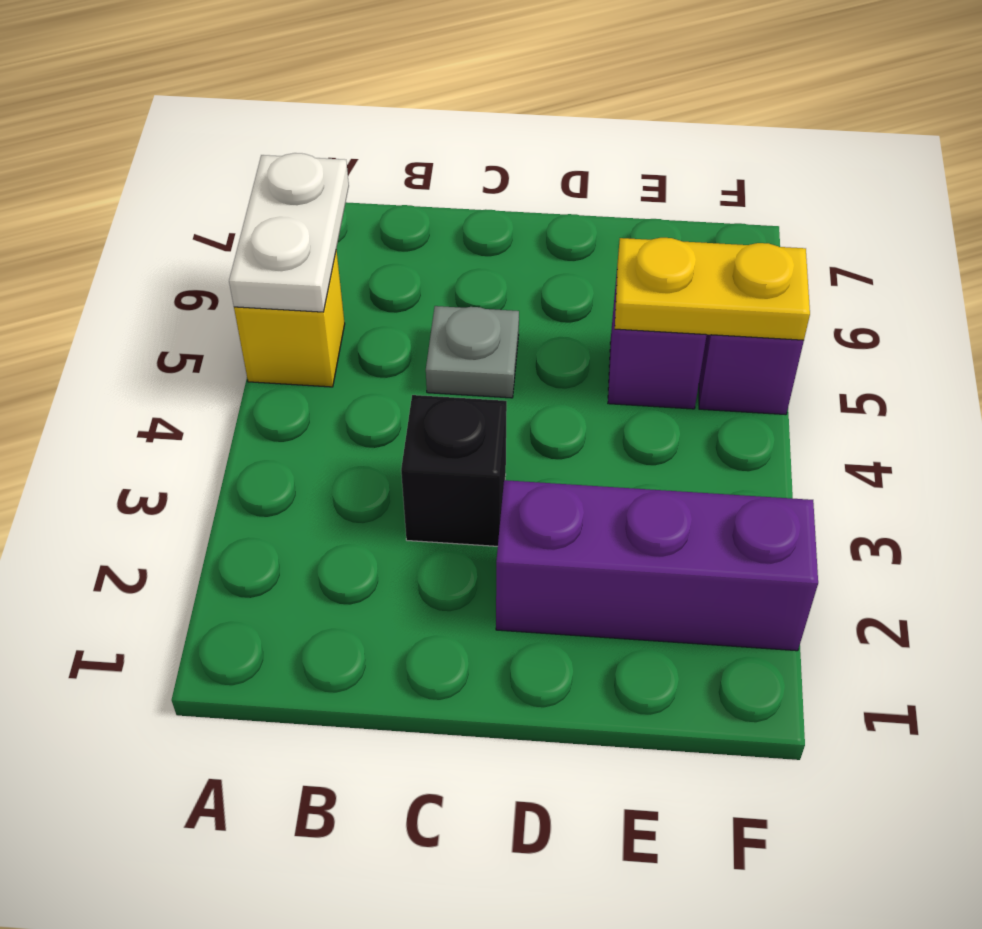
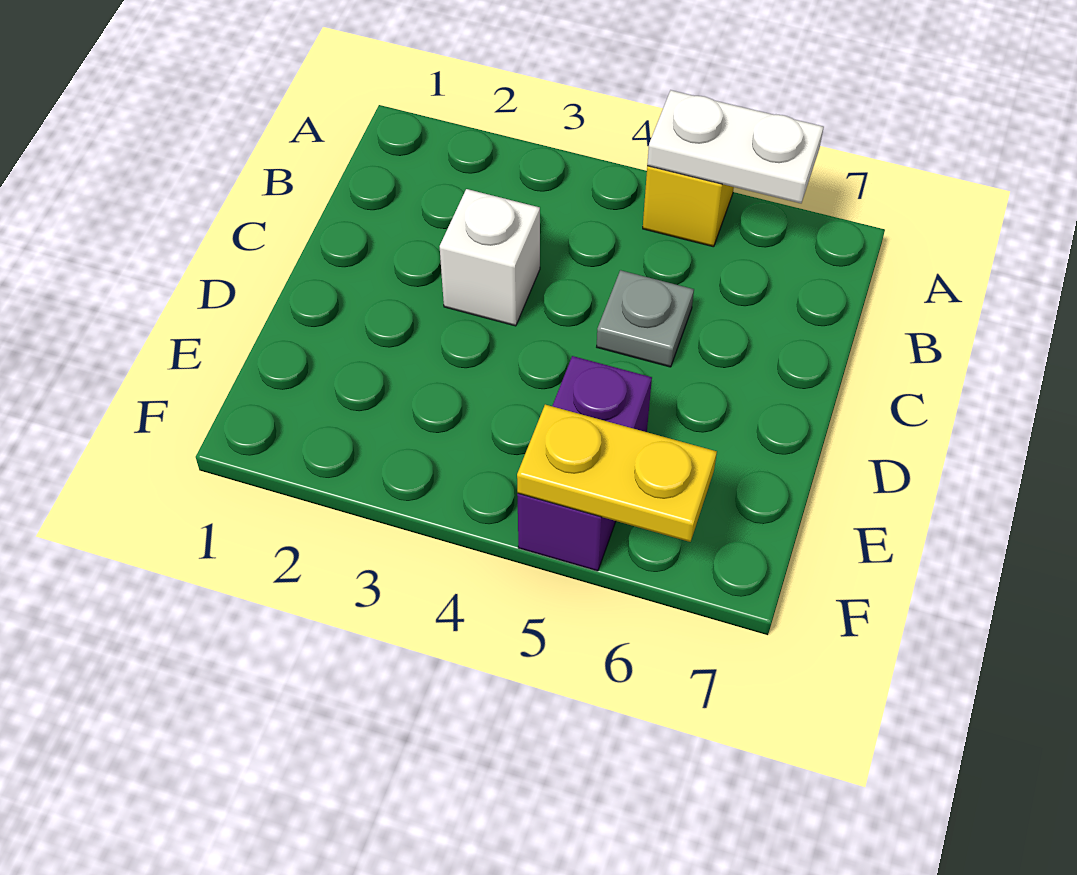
black 1x1 brick [401,395,507,546] -> white 1x1 brick [440,189,540,326]
purple 1x3 brick [496,480,818,651] -> none
yellow 1x2 plate [615,238,810,340] -> yellow 1x2 plate turned to [517,405,717,542]

